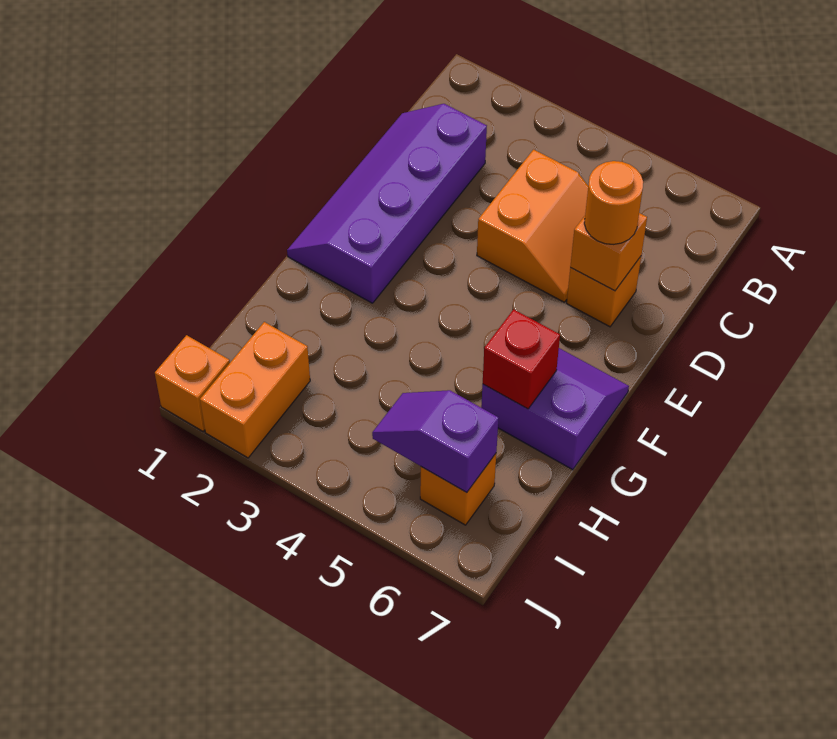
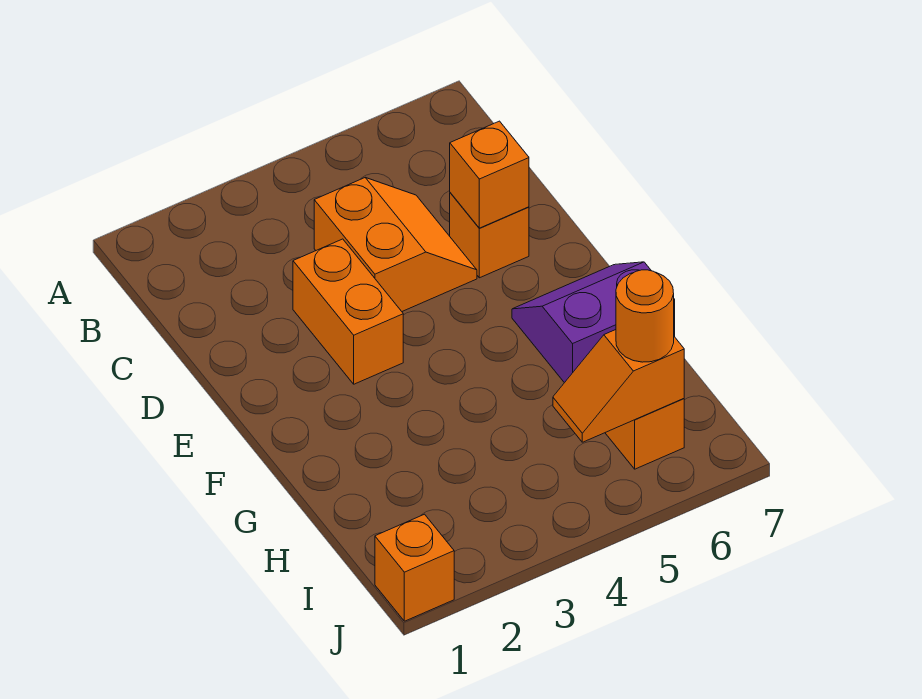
purple 2x4 slope [287,104,487,303] -> none
orange 1x1 round brick [584,161,643,244] -> orange 1x1 round brick moved to [616,270,674,362]
red 1x1 brick [483,309,560,409] -> none
orange 1x2 brick [200,322,310,458] -> orange 1x2 brick moved to [293,239,403,384]
purple 1x2 slope [372,390,499,493] -> orange 1x2 slope [553,330,684,442]

